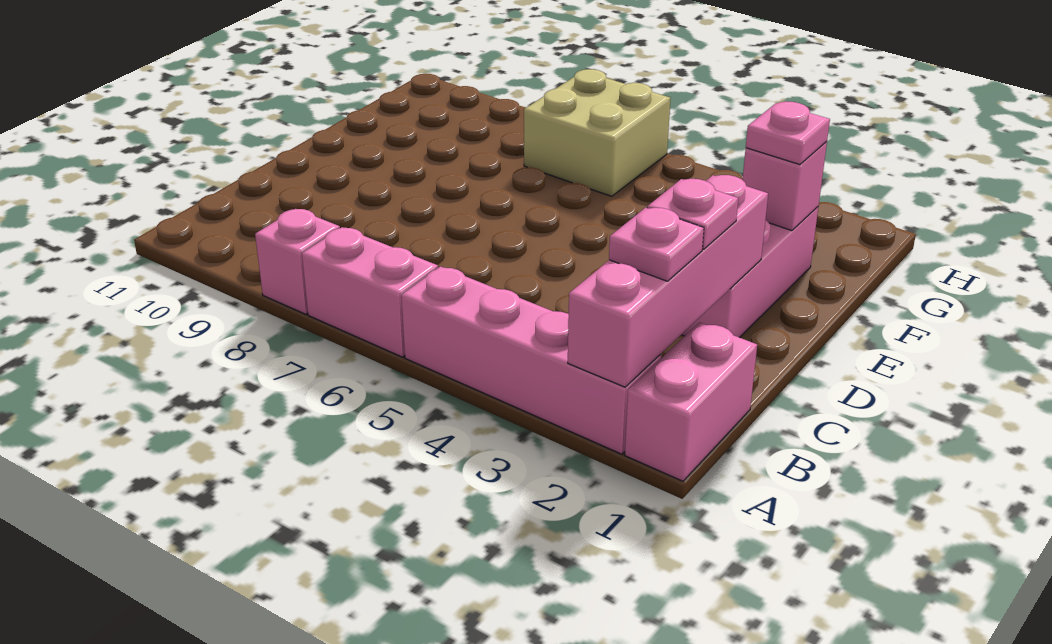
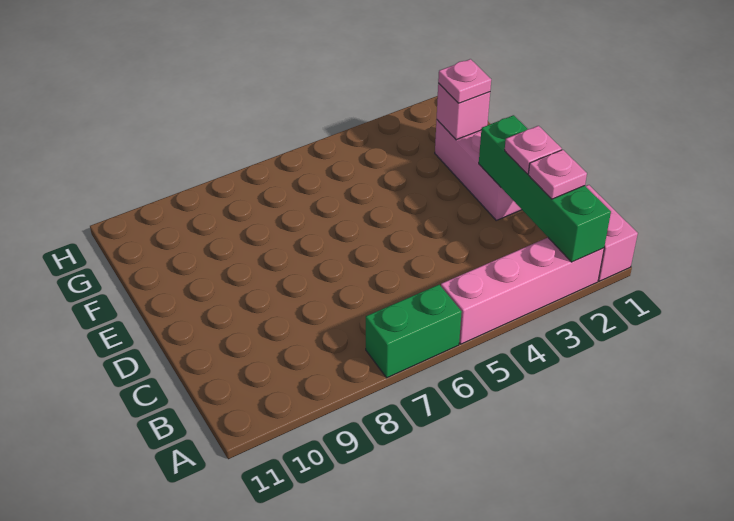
pink 1x4 brick [568,175,768,387] -> green 1x4 brick [479,115,611,262]
pink 1x2 brick [302,227,438,357] -> green 1x2 brick [366,285,462,378]
pink 1x1 brick [255,209,340,314] -> none
tan 2x2 brick [524,69,671,196] -> none

